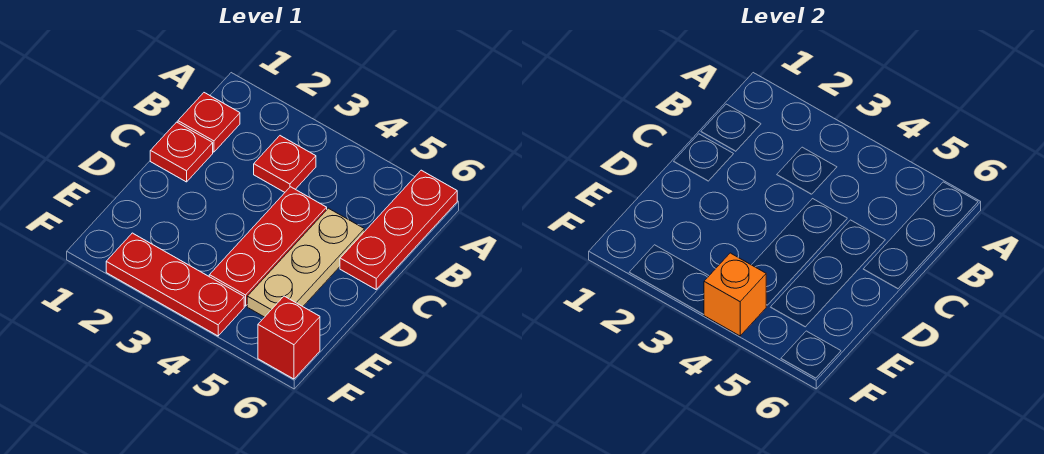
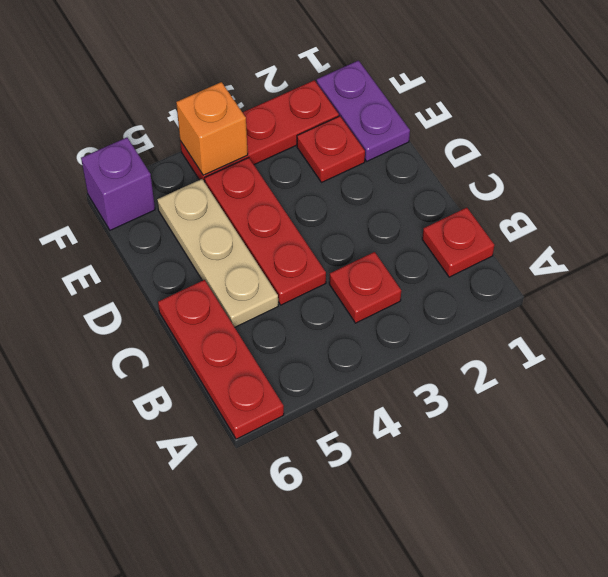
red 1x1 plate [150,122,213,182] -> red 1x1 plate moved to [297,116,365,182]
none -> purple 1x2 plate [317,61,410,161]
red 1x1 brick [258,296,320,379] -> purple 1x1 brick [81,138,155,230]

